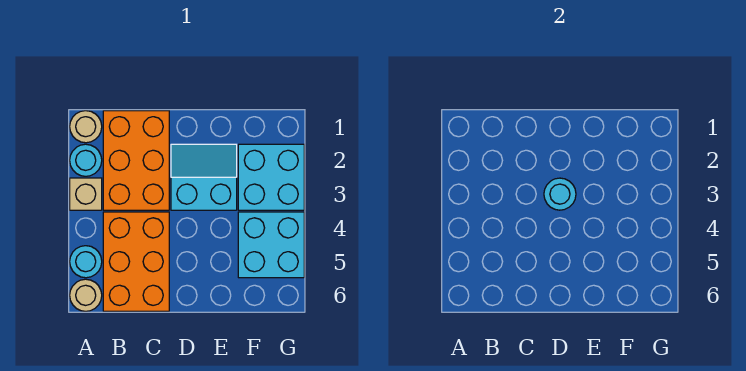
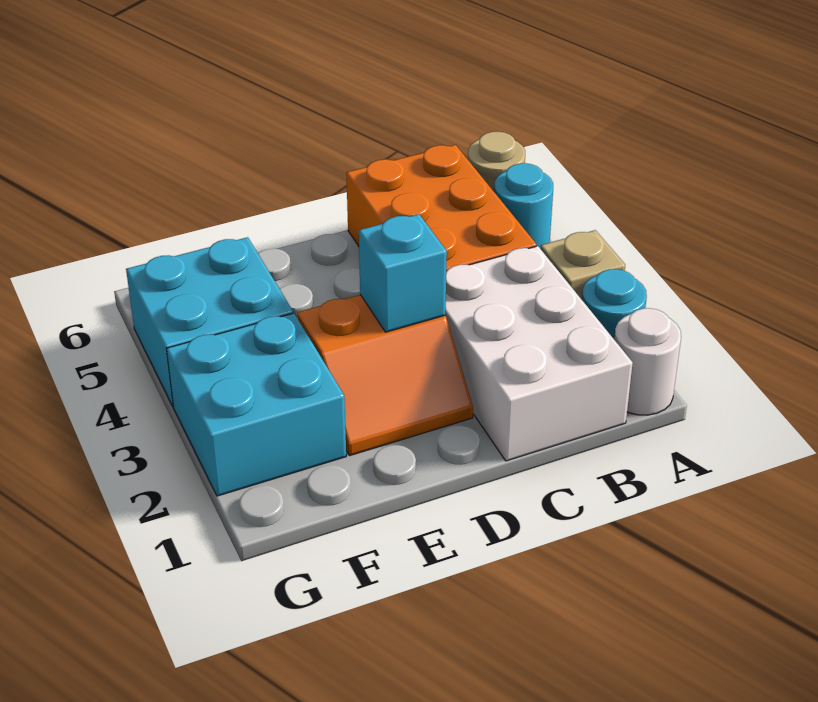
tan 1x1 round brick [70,111,102,143] -> white 1x1 round brick [614,308,681,415]
orange 2x3 brick [103,111,169,210] -> white 2x3 brick [445,246,633,461]
cyan 2x2 slope [171,144,237,210] -> orange 2x2 slope [297,295,473,456]
cyan 1x1 round brick [544,178,576,210] -> cyan 1x1 brick [359,214,447,332]

